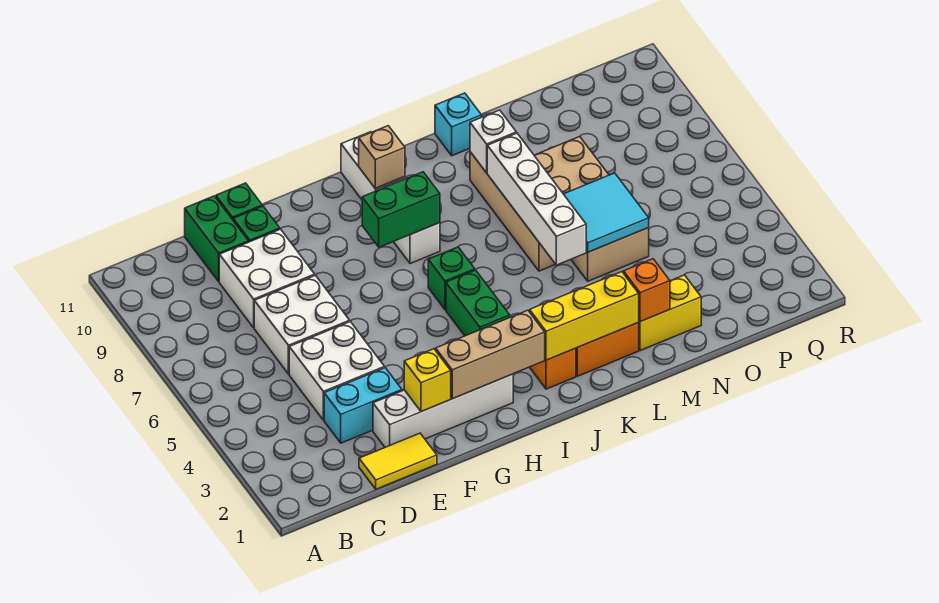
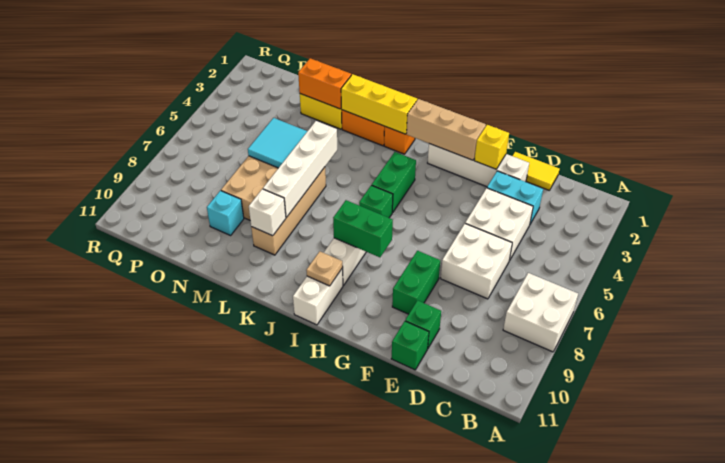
white 2x2 brick [219,229,315,328] -> white 2x2 brick moved to [503,273,578,352]
green 1x2 brick [185,196,248,281] -> green 1x2 brick moved to [392,251,440,314]
tan 1x1 brick [359,126,405,188] -> tan 1x1 plate [306,251,343,286]
cyan 1x1 brick [435,93,481,156] -> cyan 1x1 brick moved to [207,191,244,235]
orange 1x1 brick [623,259,670,322] -> orange 1x2 brick [298,58,351,109]

